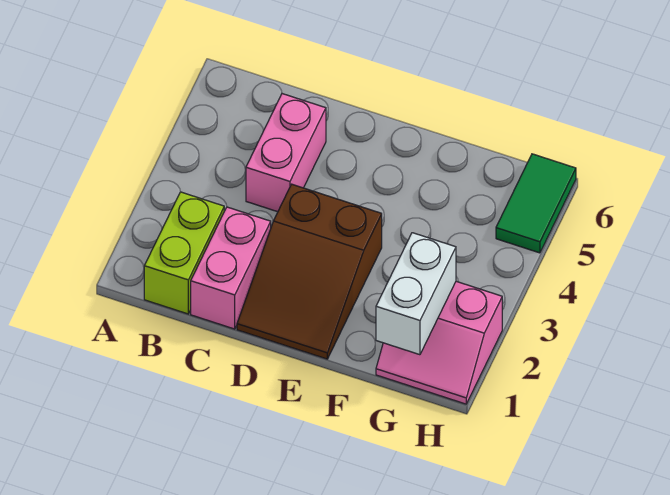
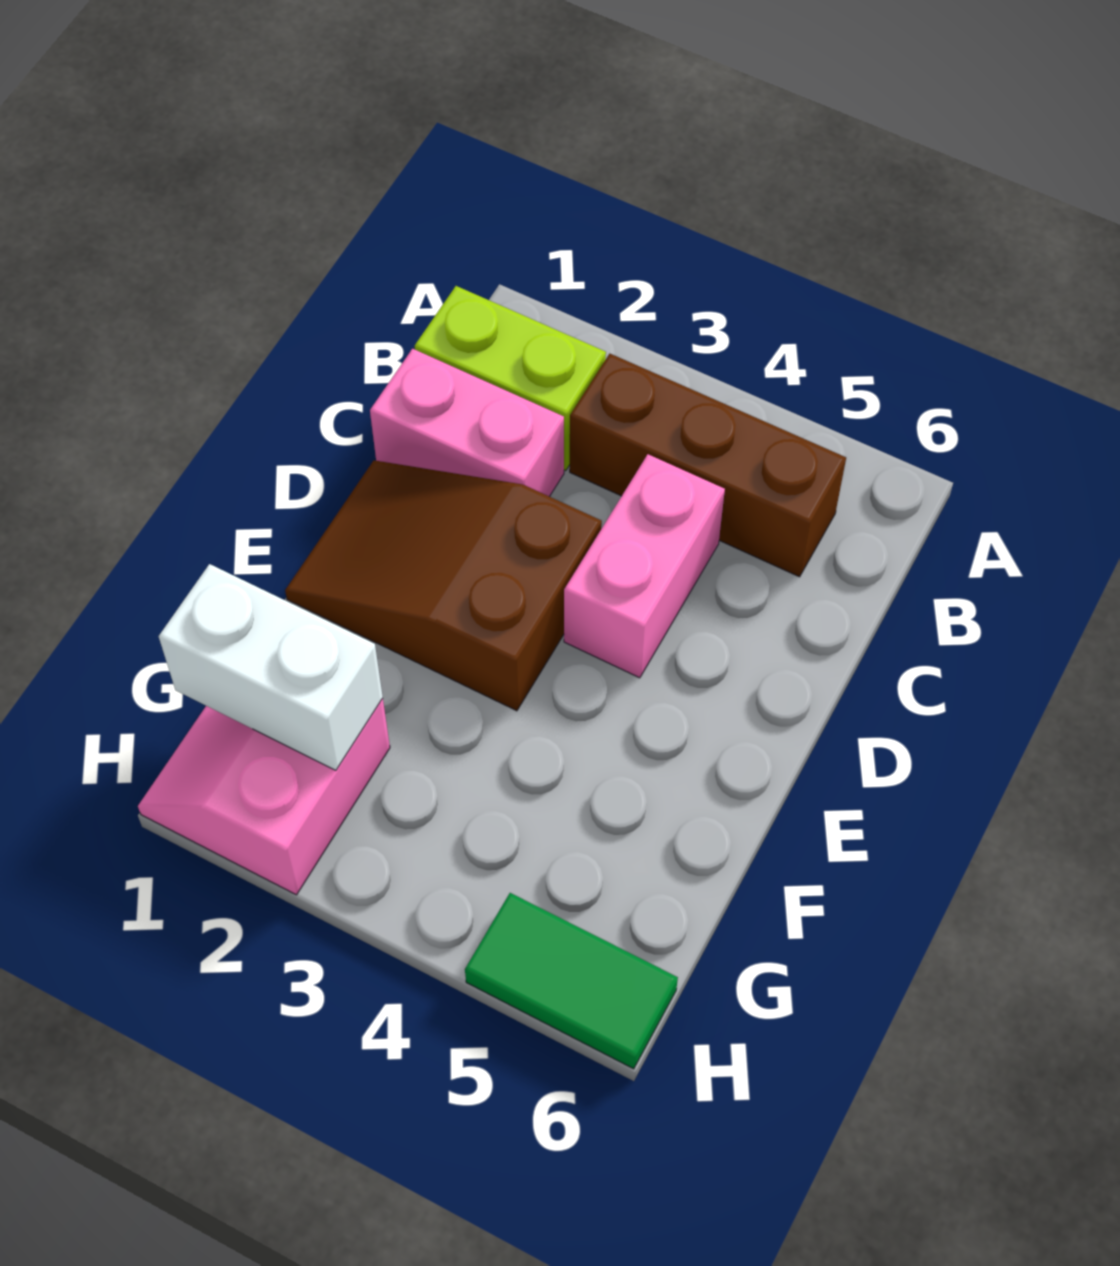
none -> brown 1x3 brick [570,354,846,577]
pink 1x2 brick [246,94,326,212] -> pink 1x2 brick turned to [564,454,725,678]

